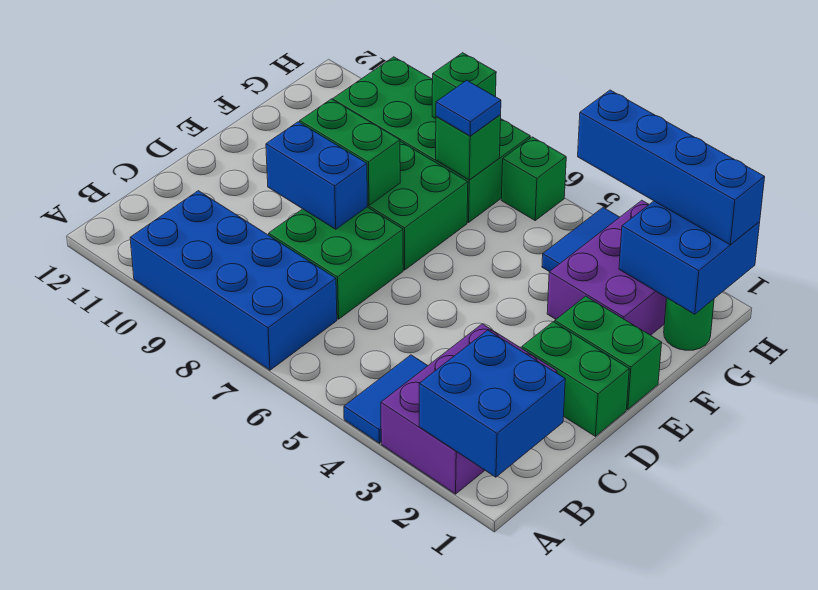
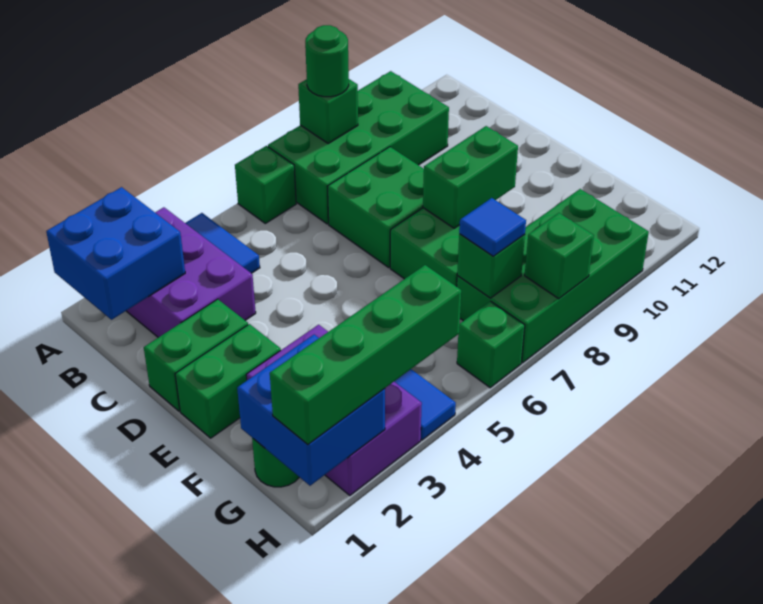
none -> green 1x1 brick [235,146,296,223]
blue 2x4 brick [130,191,337,370] -> green 2x4 brick [268,71,449,224]
none -> green 1x1 brick [298,79,358,144]
none -> green 1x1 round brick [305,25,349,97]
blue 1x2 brick [266,122,367,229] -> none
blue 1x4 brick [578,90,765,245] -> green 1x4 brick [270,265,461,444]

